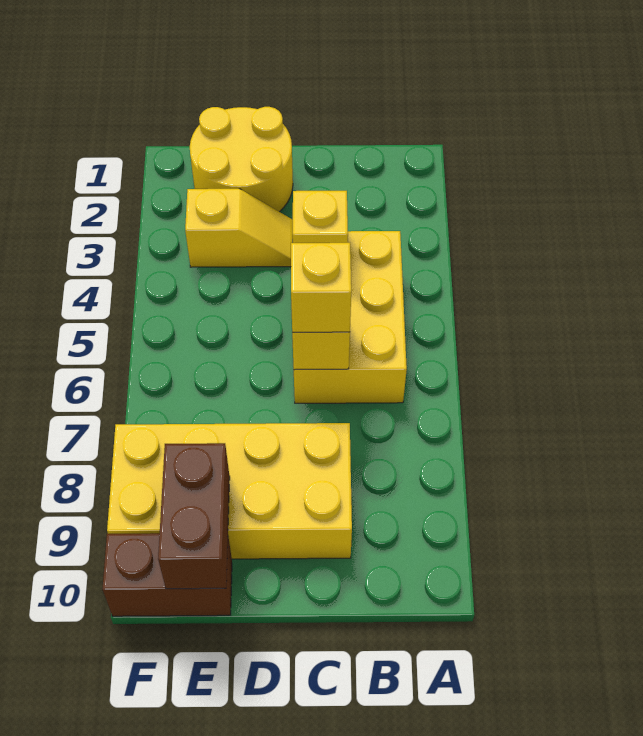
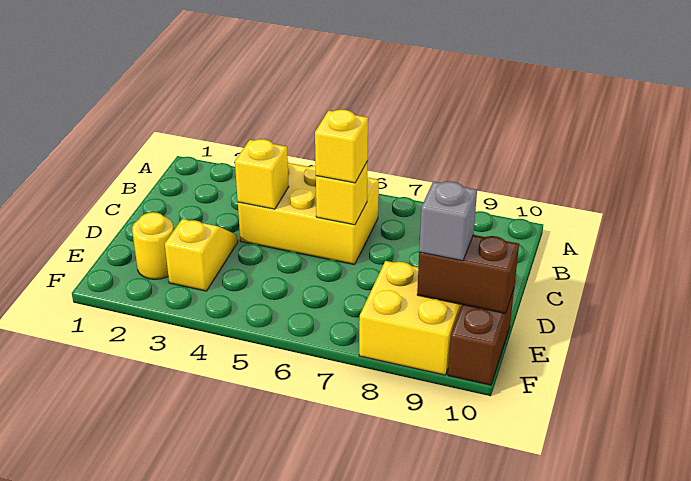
yellow 2x4 brick [107,423,352,559] -> yellow 2x2 brick [359,261,462,375]
yellow 2x2 round brick [190,107,293,212] -> yellow 1x1 round brick [132,212,173,279]
none -> grey 1x1 brick [419,181,477,261]

